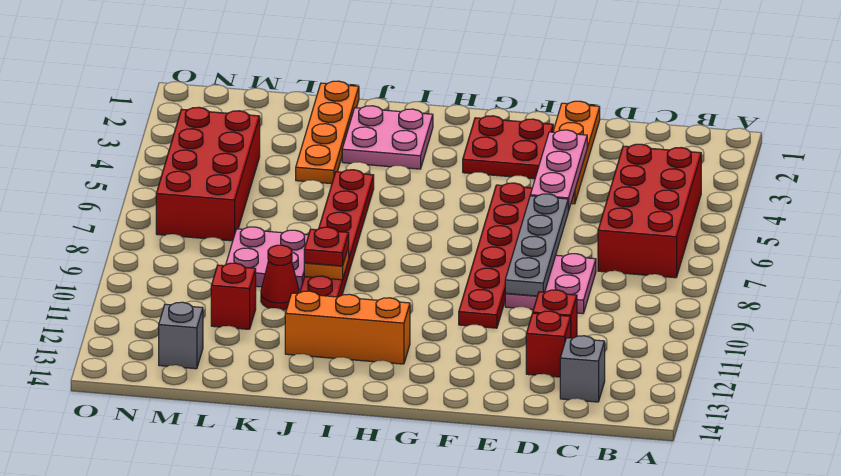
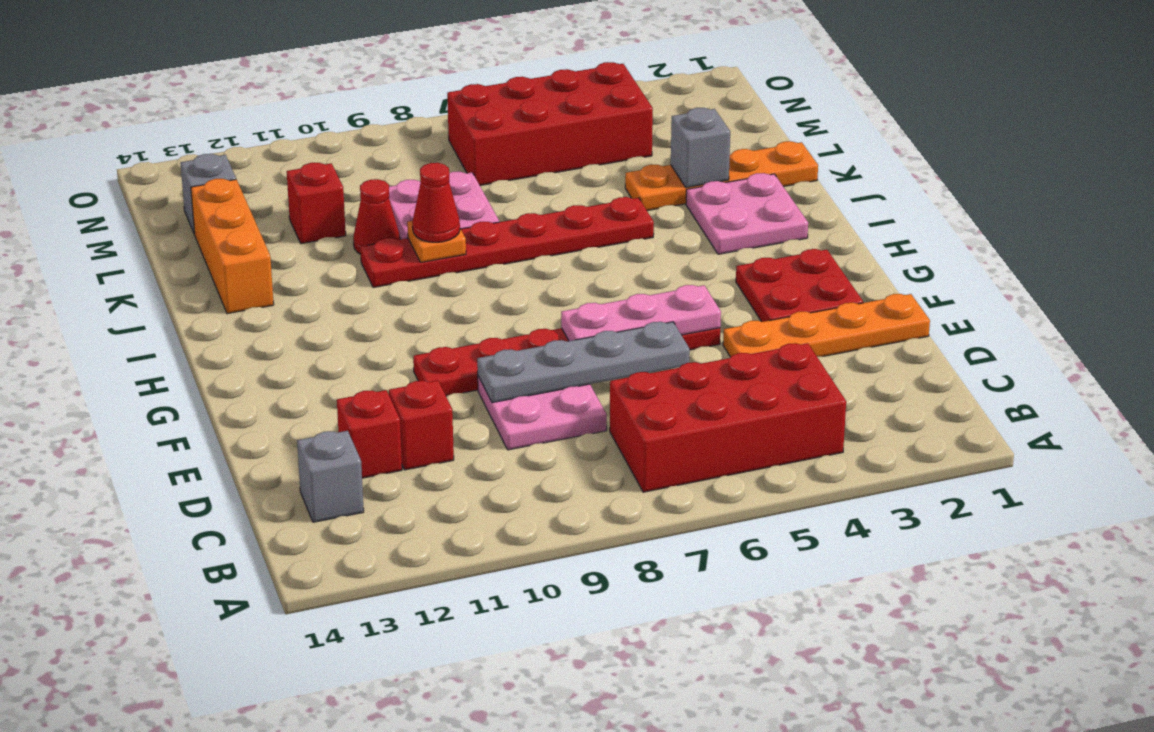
pink 1x3 plate [530,130,587,211] -> pink 1x3 plate moved to [561,285,721,341]
orange 1x3 brick [285,291,410,364] -> orange 1x3 brick moved to [191,179,274,314]
red 1x1 plate [304,227,349,266] -> red 1x1 cone [413,163,460,242]
none -> grey 1x1 brick [671,108,730,188]

